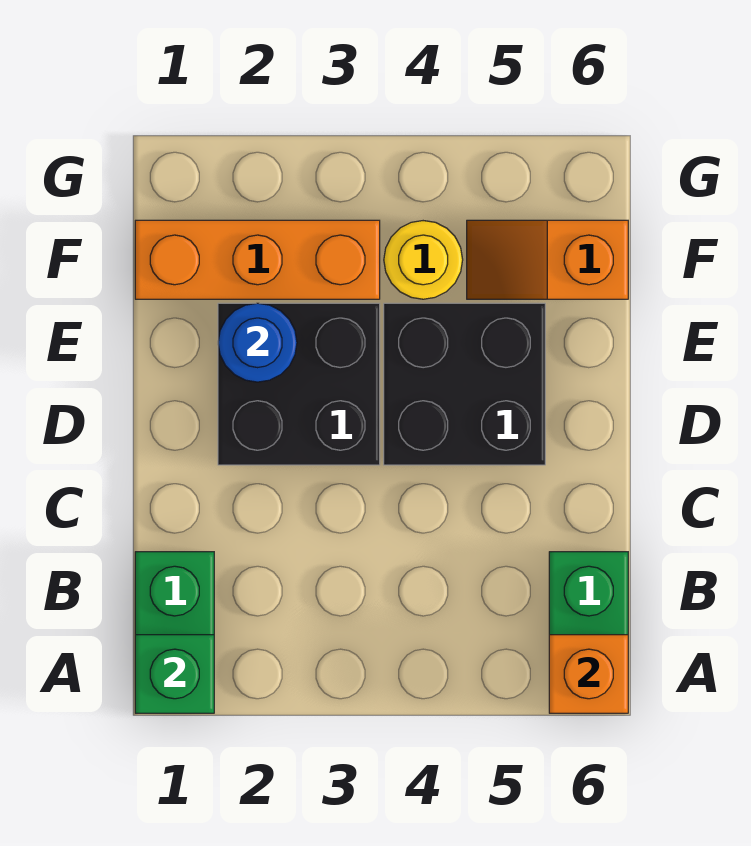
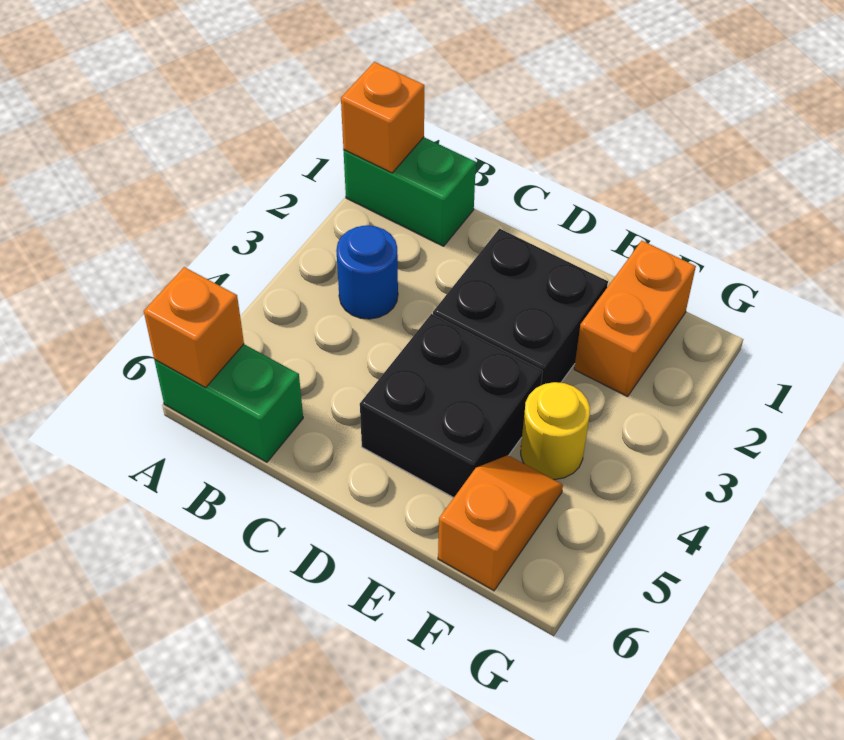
green 1x1 brick [135,635,214,713] -> orange 1x1 brick [341,62,424,173]
blue 1x1 round brick [218,303,297,382] -> blue 1x1 round brick moved to [336,225,398,319]
orange 1x3 brick [135,220,380,299] -> orange 1x2 brick [574,241,696,397]

